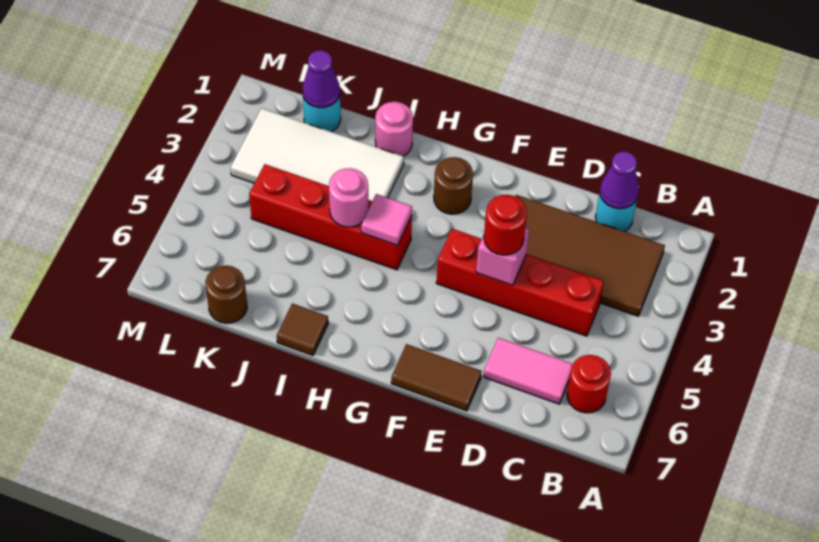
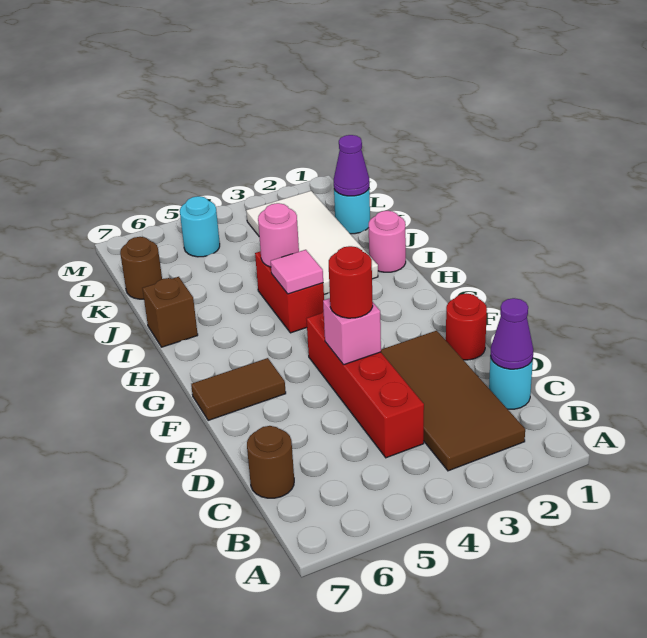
red 1x1 round brick [567,355,611,413] -> red 1x1 round brick moved to [446,293,487,360]
pink 1x2 tile [484,338,573,404] -> none
brown 1x2 tile [391,344,482,411] -> brown 1x2 tile turned to [191,358,286,421]
brown 1x1 round brick [434,157,473,214] -> brown 1x1 round brick moved to [247,426,294,498]
red 1x4 brick [249,164,412,270] -> red 1x2 brick [255,251,324,333]
brown 1x1 tile [277,304,328,355] -> brown 1x1 brick [142,277,198,347]
none -> cyan 1x1 round brick [180,196,220,257]

